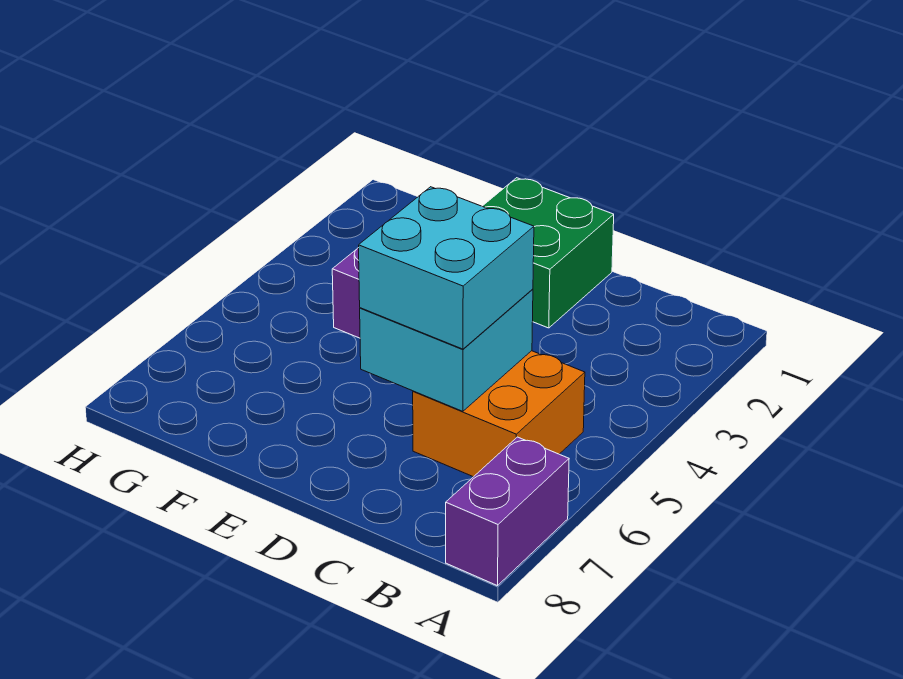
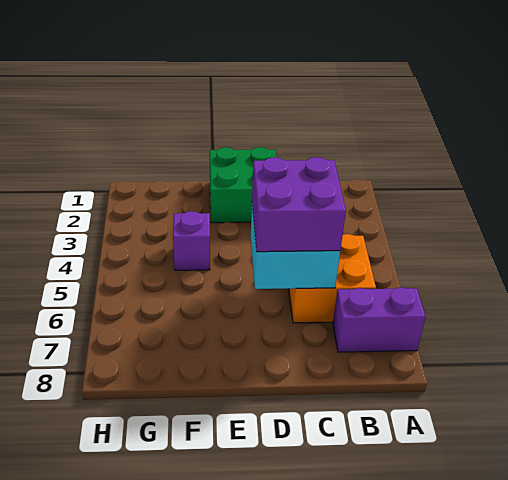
purple 1x2 brick [446,437,569,586] -> purple 1x2 brick turned to [333,287,425,352]
cyan 2x2 brick [359,187,534,349] -> purple 2x2 brick [252,157,346,252]

